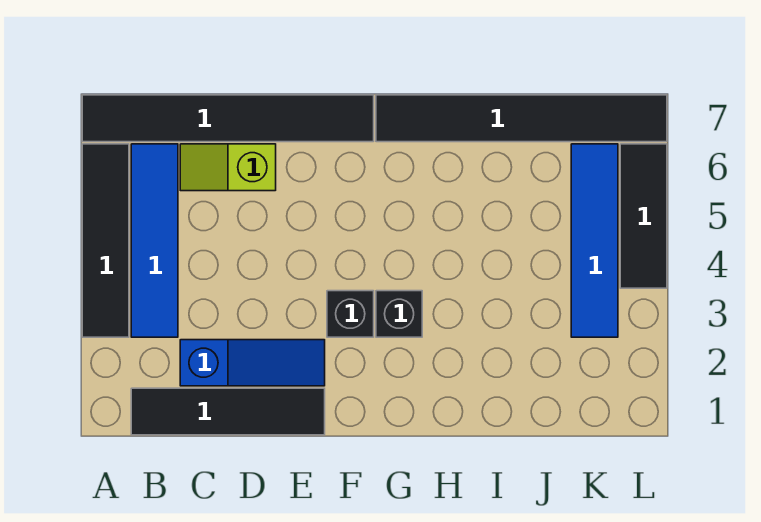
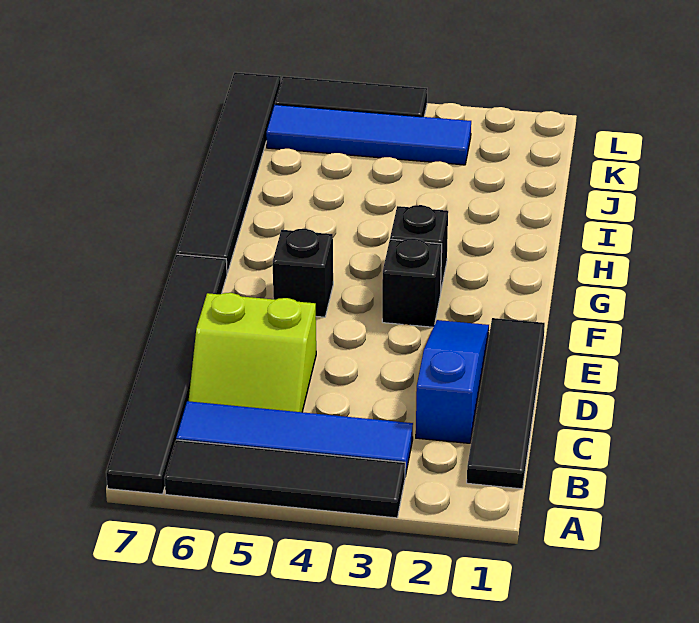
lime 1x2 slope [180,144,276,191] -> lime 2x2 slope [189,293,316,412]
none -> black 1x1 brick [273,229,333,317]

